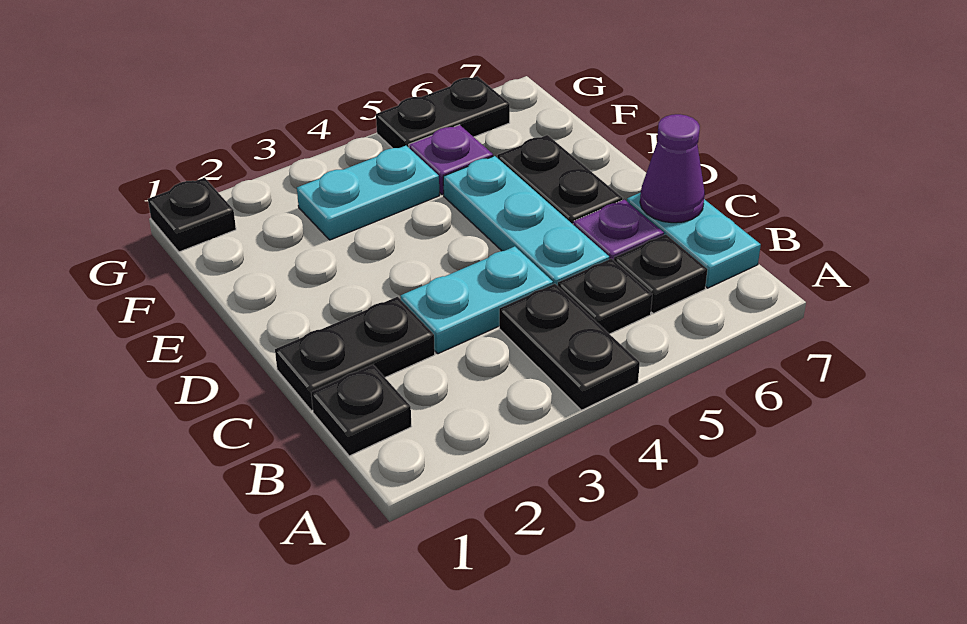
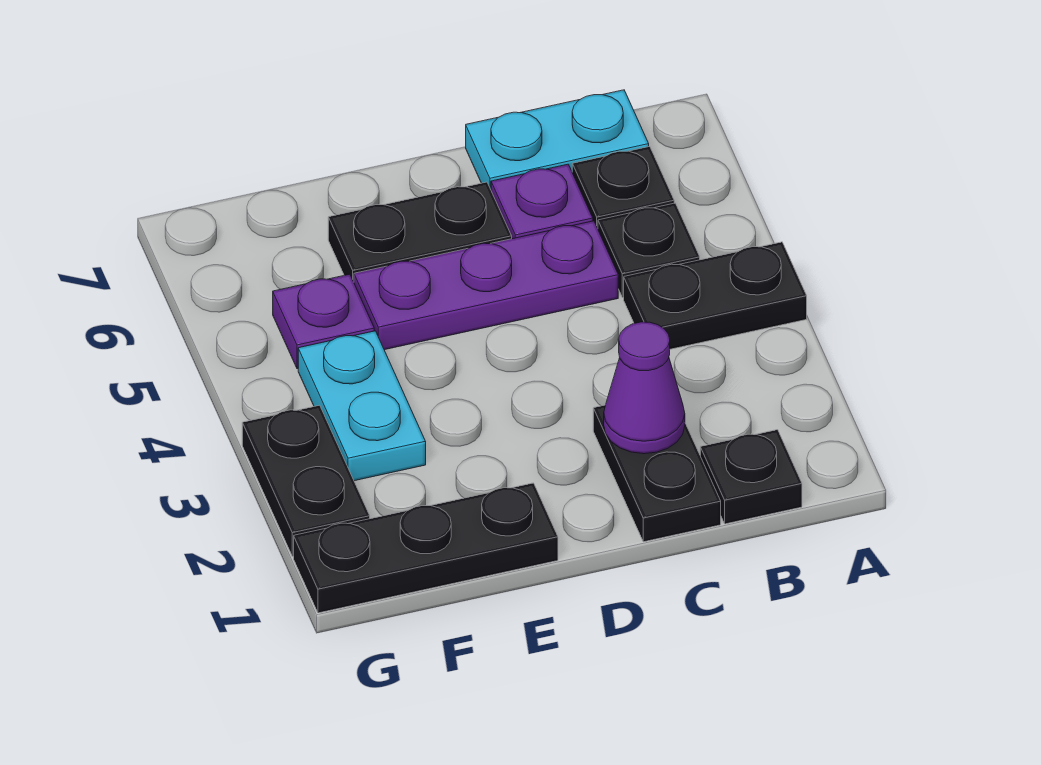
cyan 1x2 plate [401,246,553,354] -> none
cyan 1x3 plate [443,156,609,286] -> purple 1x3 plate [354,221,618,350]
purple 1x1 cone [640,114,705,223] -> purple 1x1 cone moved to [604,322,685,454]
black 1x1 plate [148,178,236,252] -> black 1x3 plate [294,483,558,613]
black 1x2 plate [376,76,510,148] -> black 1x2 plate moved to [242,405,370,556]

